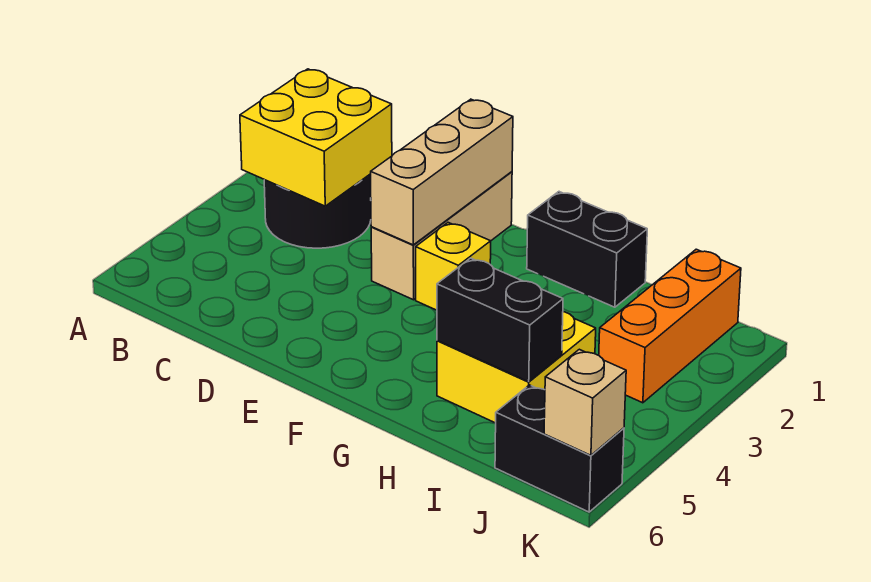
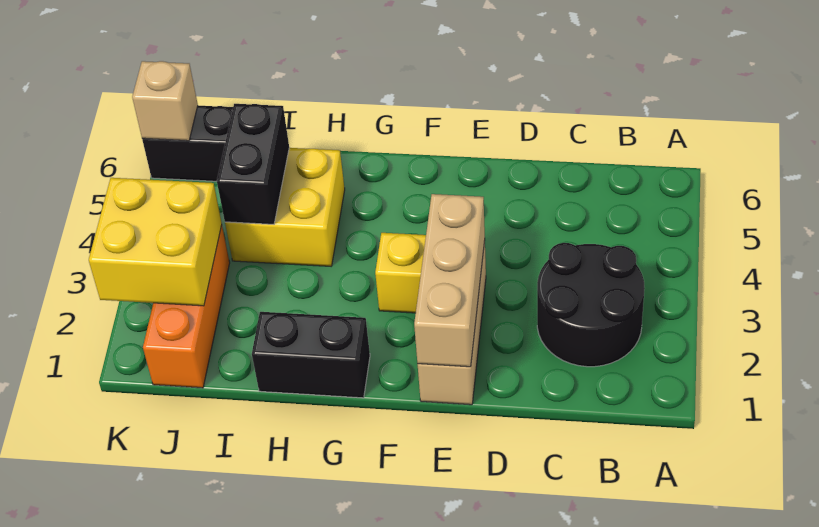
yellow 2x2 brick [240,69,392,206] -> yellow 2x2 brick moved to [89,178,222,306]
black 1x2 brick [437,258,563,382] -> black 1x2 brick turned to [217,104,289,224]

